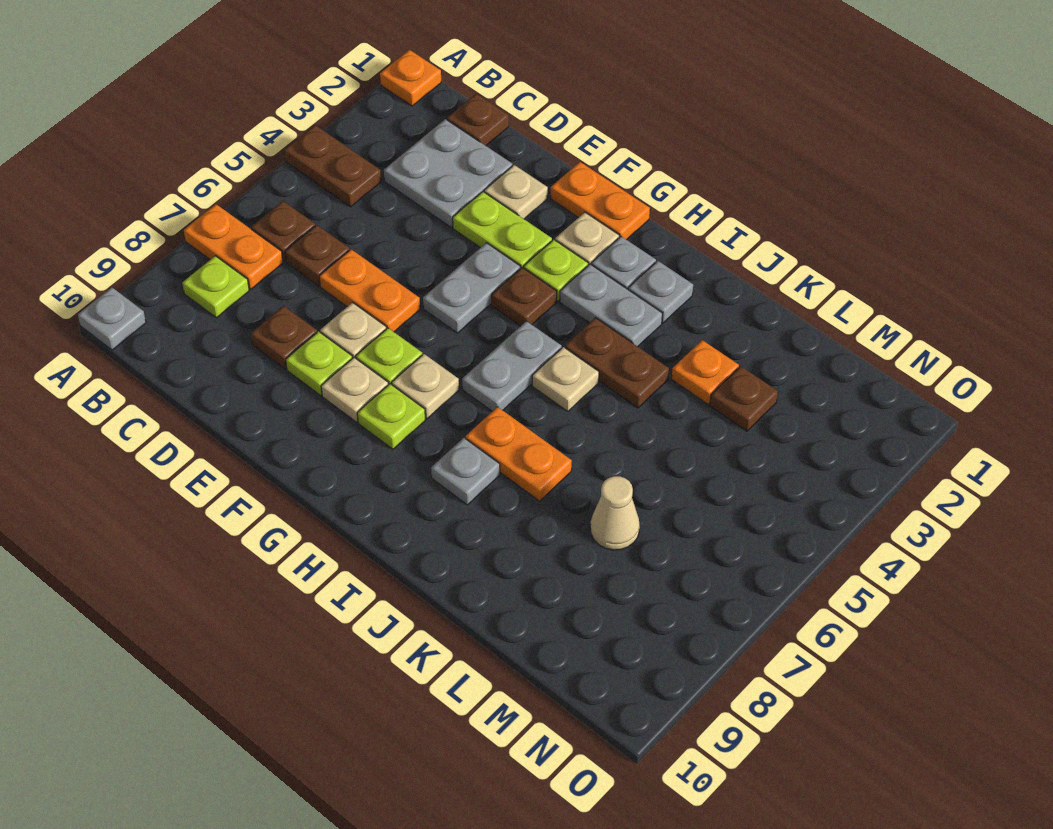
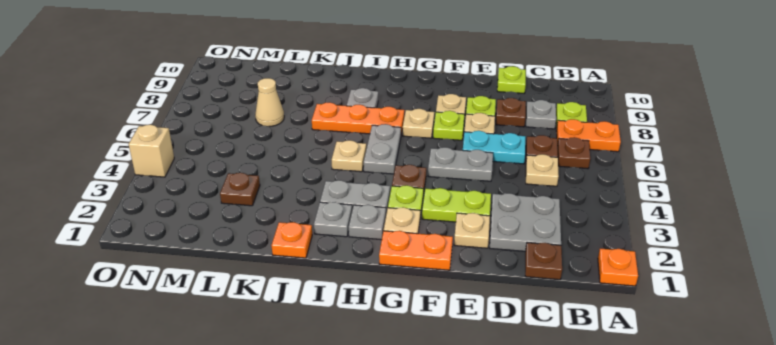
brown 1x2 plate [284,125,381,207] -> none
grey 1x1 plate [78,287,146,350] -> grey 1x1 plate moved to [526,100,556,129]
none -> tan 1x1 plate [526,154,559,186]
orange 1x2 plate [319,249,420,332] -> cyan 1x2 plate [463,131,525,164]
grey 1x2 plate [423,243,520,333] -> grey 1x2 plate turned to [428,147,493,181]
lime 1x1 plate [357,384,425,449] -> lime 1x1 plate moved to [497,66,526,93]
brown 1x2 plate [565,318,669,408] -> none
orange 1x2 plate [465,407,572,501] -> orange 1x3 plate [312,102,404,134]
orange 1x1 plate [672,340,739,404] -> orange 1x1 plate moved to [271,222,312,258]
none -> tan 1x1 brick [129,125,174,177]

